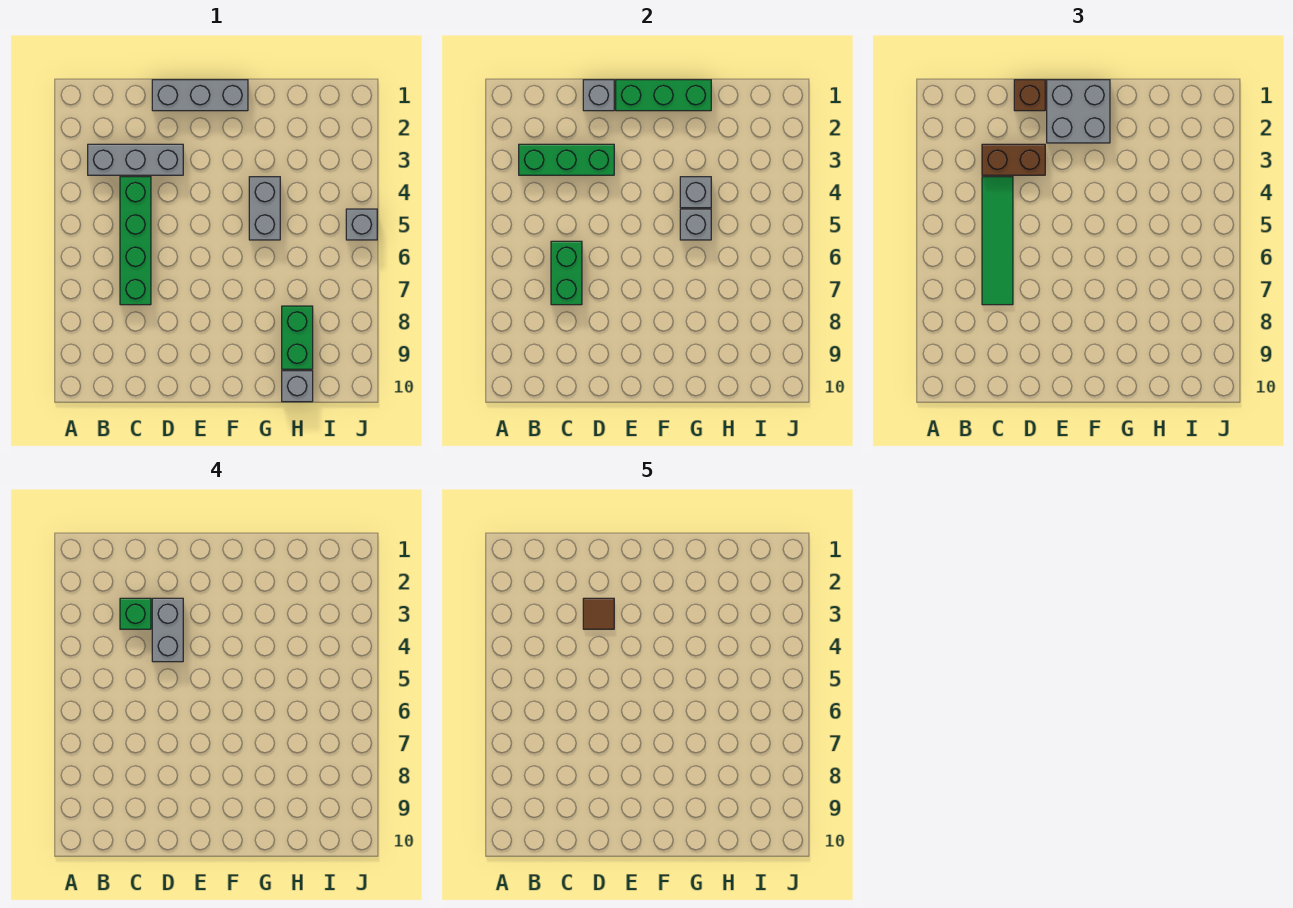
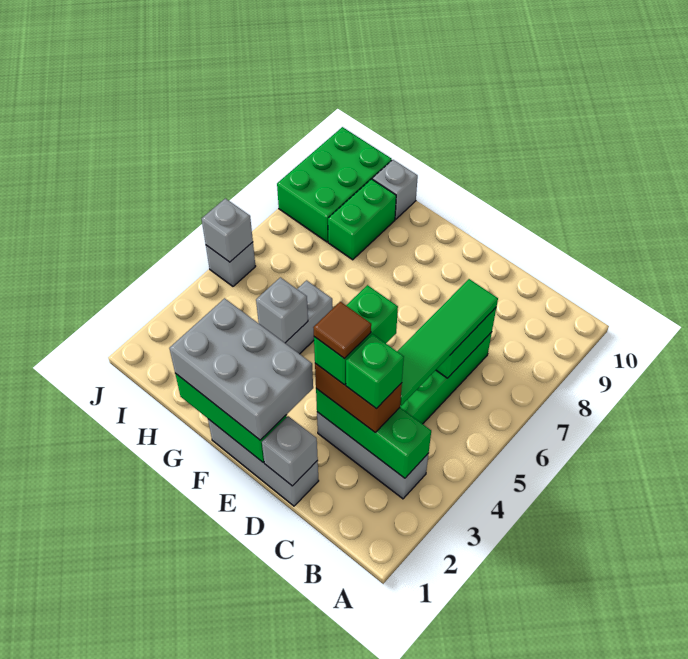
brown 1x1 brick [1014,80,1045,111] -> none
grey 1x2 brick [152,598,183,662] -> green 1x2 brick [314,285,398,385]
grey 2x2 brick [1047,80,1110,143] -> grey 2x3 brick [169,298,313,440]
grey 1x1 brick [680,209,711,240] -> grey 1x1 brick moved to [202,198,253,262]
none -> green 2x3 brick [277,127,392,242]

